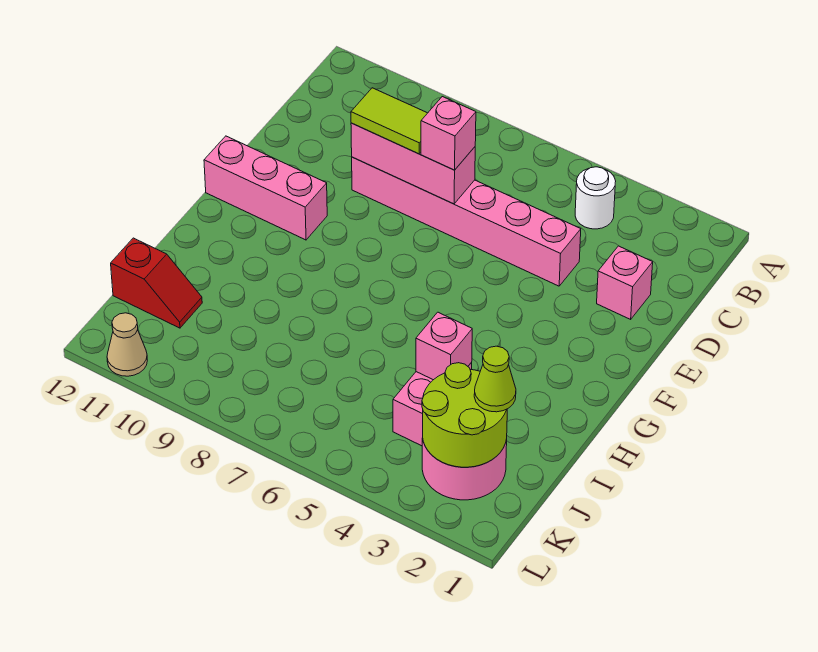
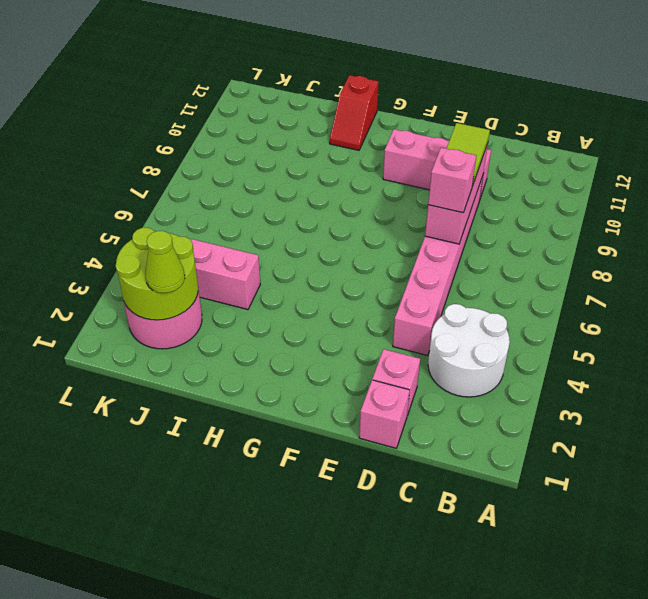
white 1x1 round brick [575,167,616,229] -> white 2x2 round brick [428,304,510,397]
pink 1x3 brick [204,136,327,240] -> pink 1x3 brick turned to [383,129,491,201]
pink 1x1 brick [416,312,472,380] -> pink 1x1 brick moved to [359,380,410,448]
red 1x2 slope [111,238,202,328] -> red 1x2 slope moved to [330,75,379,150]
tan 1x1 cone [107,313,147,376] -> none

